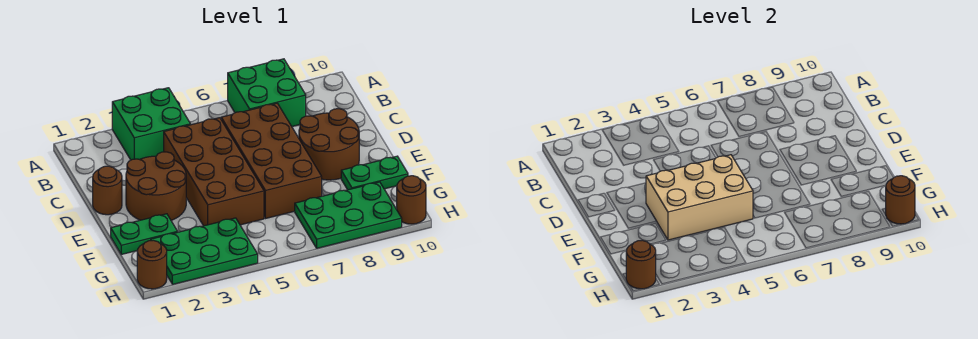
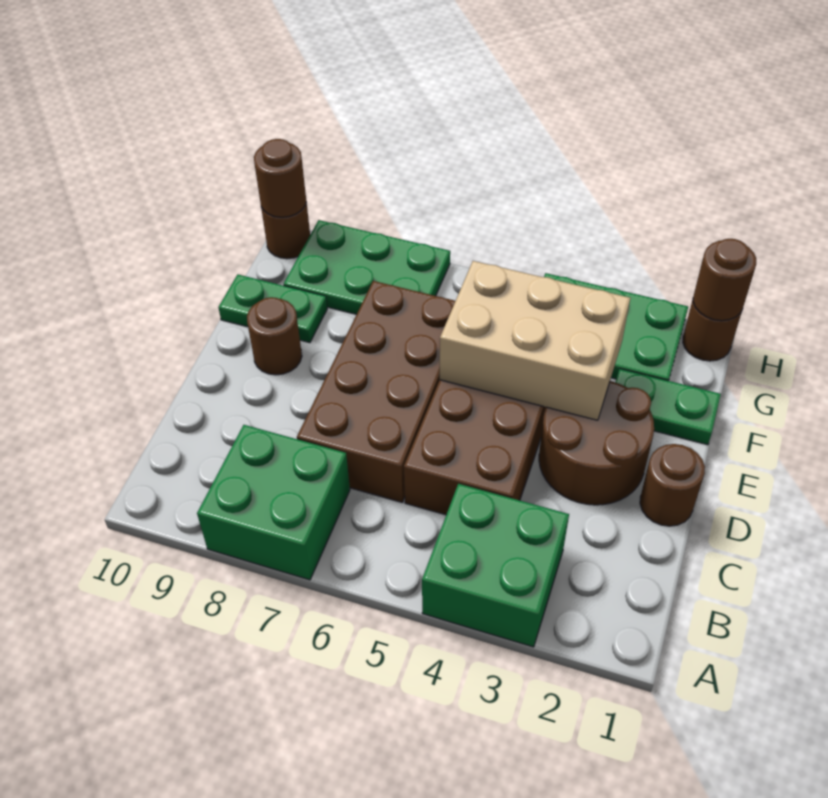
brown 2x2 round brick [299,109,359,180] -> brown 1x1 round brick [247,297,302,375]

